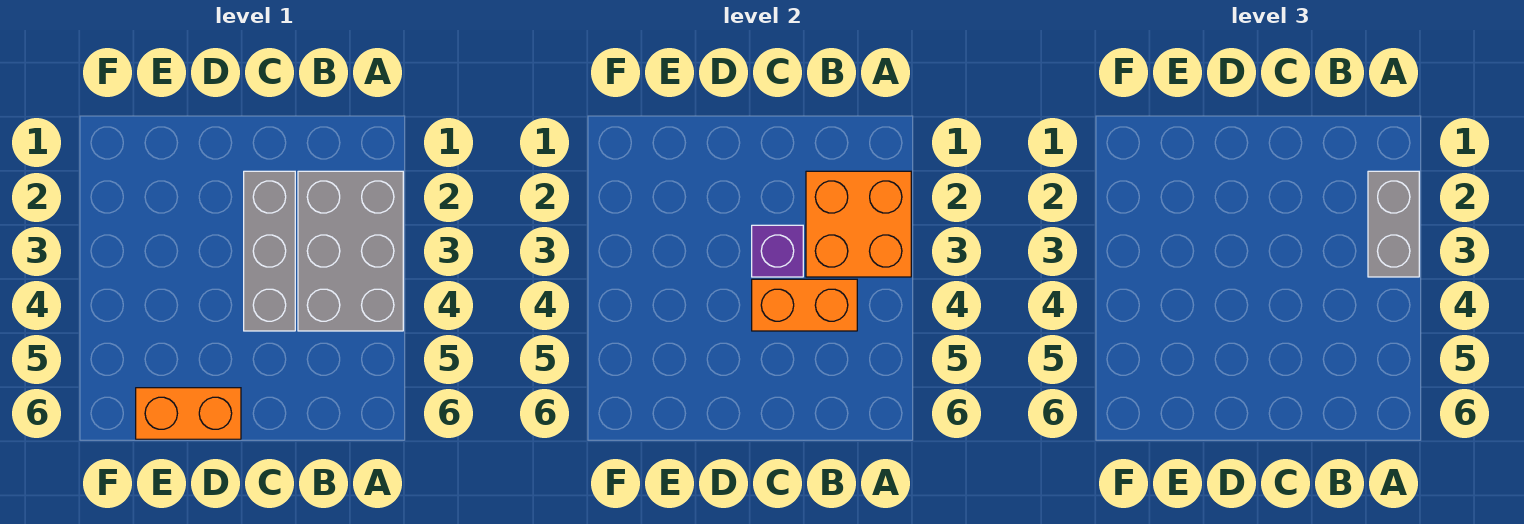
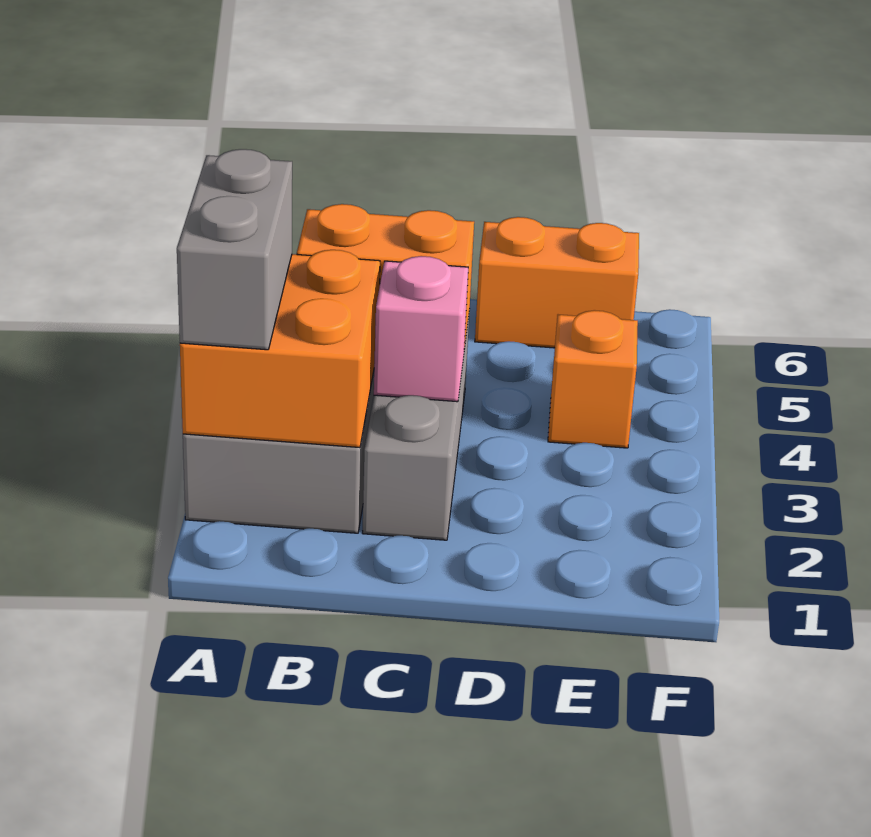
purple 1x1 brick [752,225,803,277] -> pink 1x1 brick [374,256,468,402]
none -> orange 1x1 brick [548,310,638,448]

